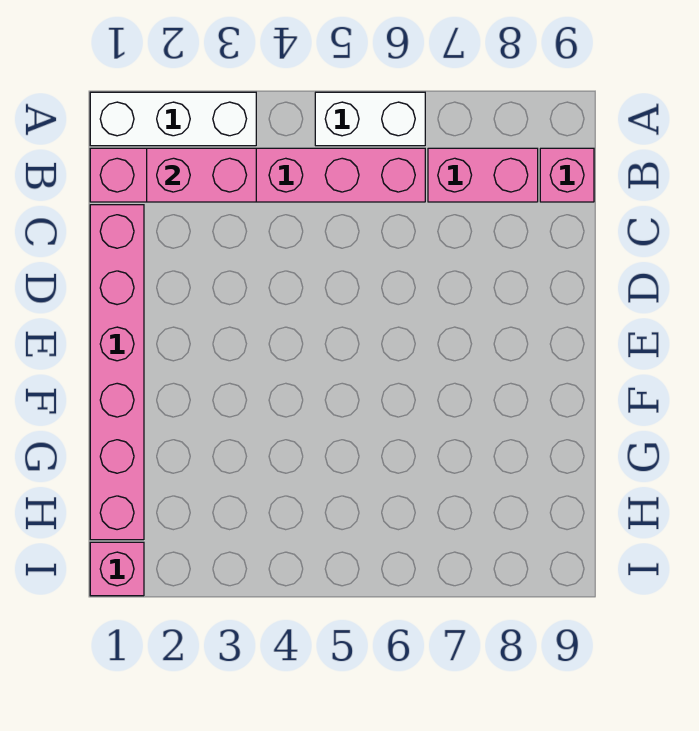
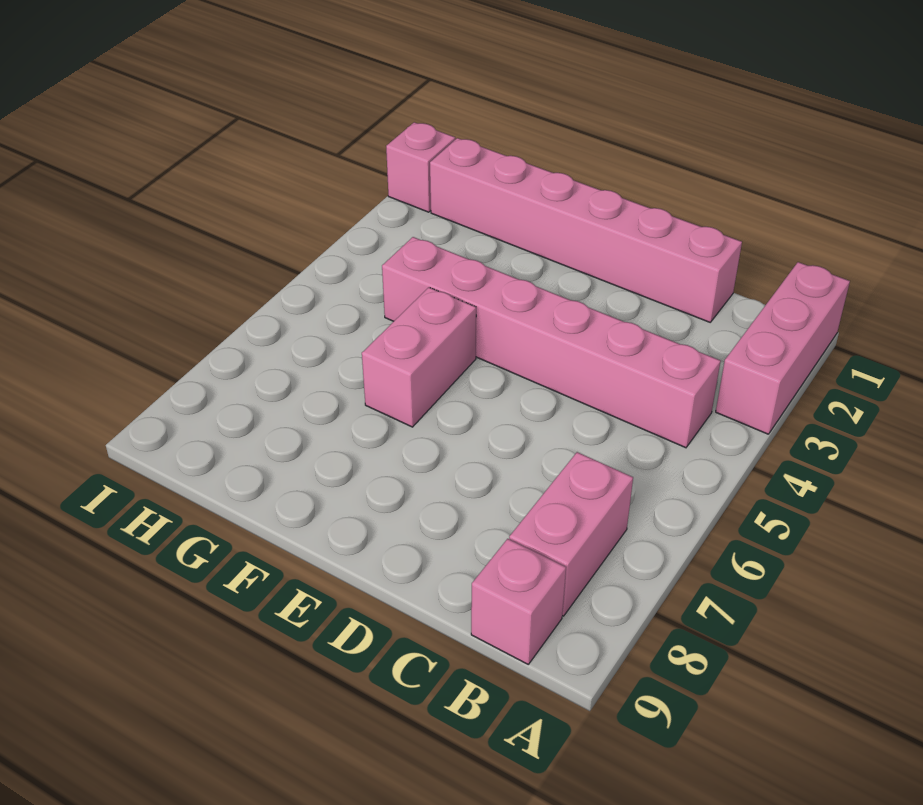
white 1x3 brick [90,92,256,146] -> pink 1x3 brick [716,262,850,434]
white 1x2 brick [315,92,425,146] -> none
pink 1x6 brick [90,148,425,202] -> pink 1x6 brick turned to [382,237,721,448]
pink 1x2 brick [147,148,256,202] -> pink 1x2 brick moved to [362,287,476,427]

